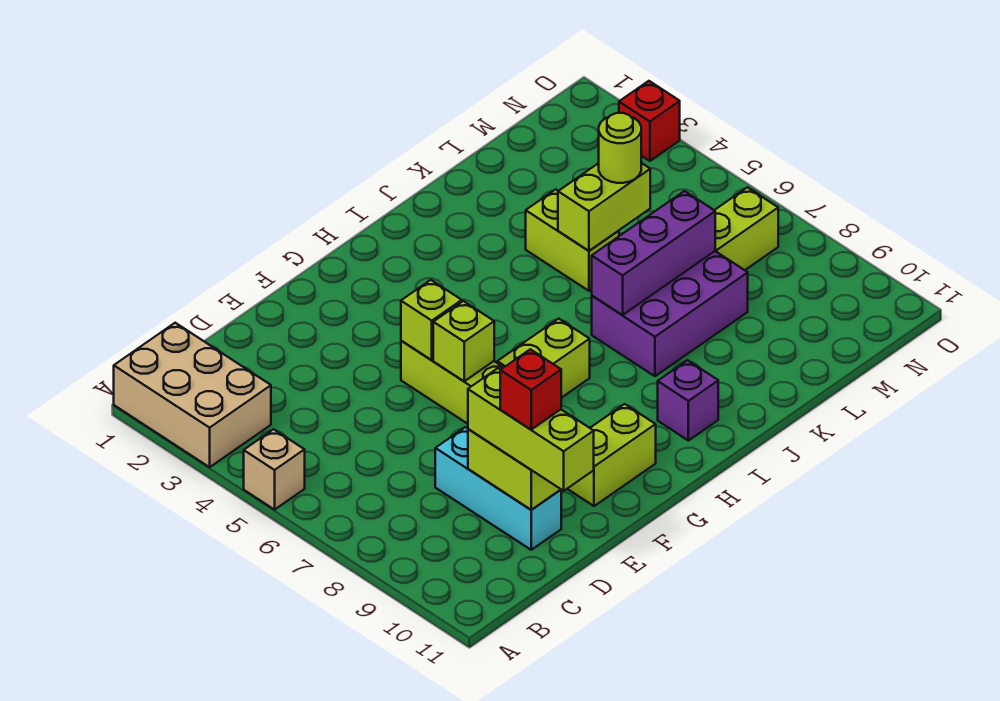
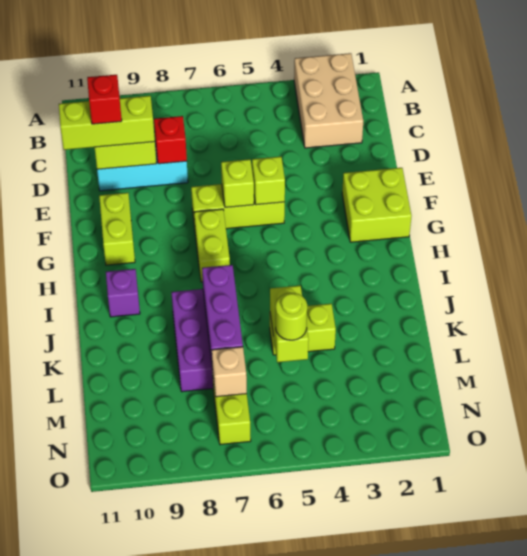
tan 2x3 brick [114,323,271,467] -> tan 2x3 brick turned to [294,53,363,148]
tan 1x1 brick [244,429,305,510] -> tan 1x1 brick moved to [212,347,247,397]
none -> lime 2x2 brick [342,168,412,242]
red 1x1 brick [619,81,680,161] -> red 1x1 brick moved to [154,116,187,164]

